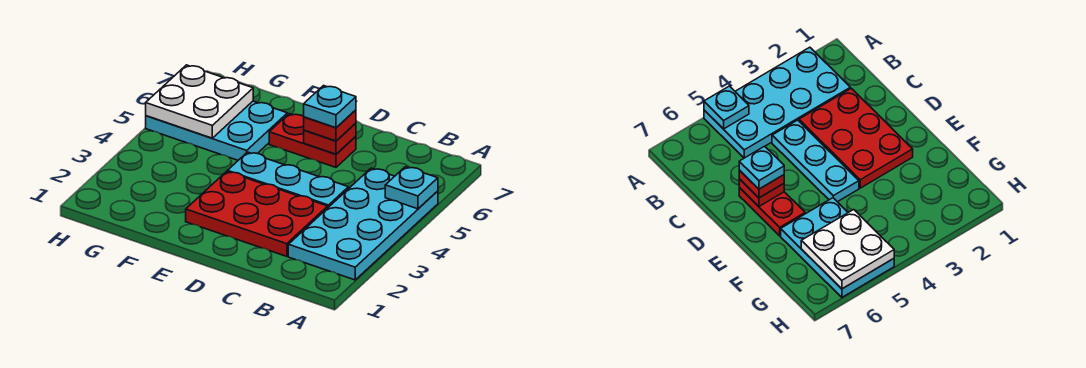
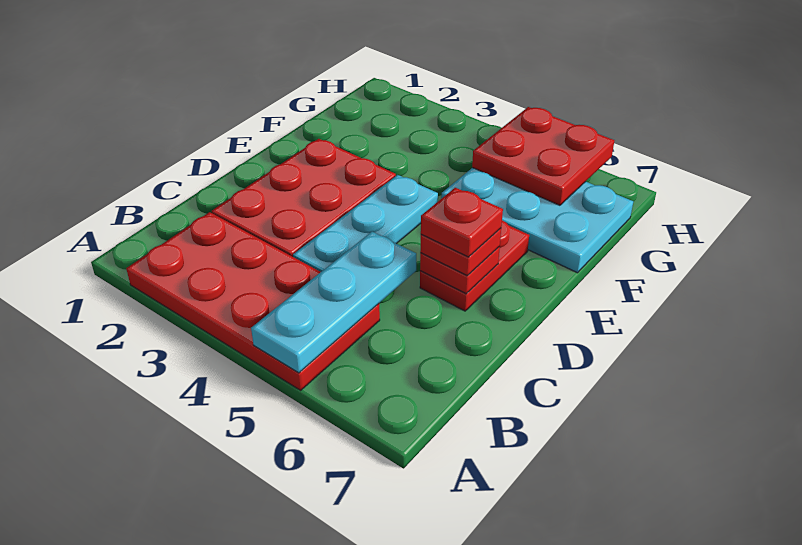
cyan 2x4 plate [288,168,438,280] -> red 2x4 plate [126,212,380,390]
cyan 1x1 plate [385,167,438,209] -> cyan 1x3 plate [251,232,416,373]
cyan 1x1 plate [304,86,356,128] -> red 1x1 plate [421,188,503,257]
cyan 2x3 plate [146,101,287,160] -> cyan 2x3 plate turned to [441,168,633,273]
white 2x2 plate [146,65,253,138] -> red 2x2 plate [472,107,614,205]

